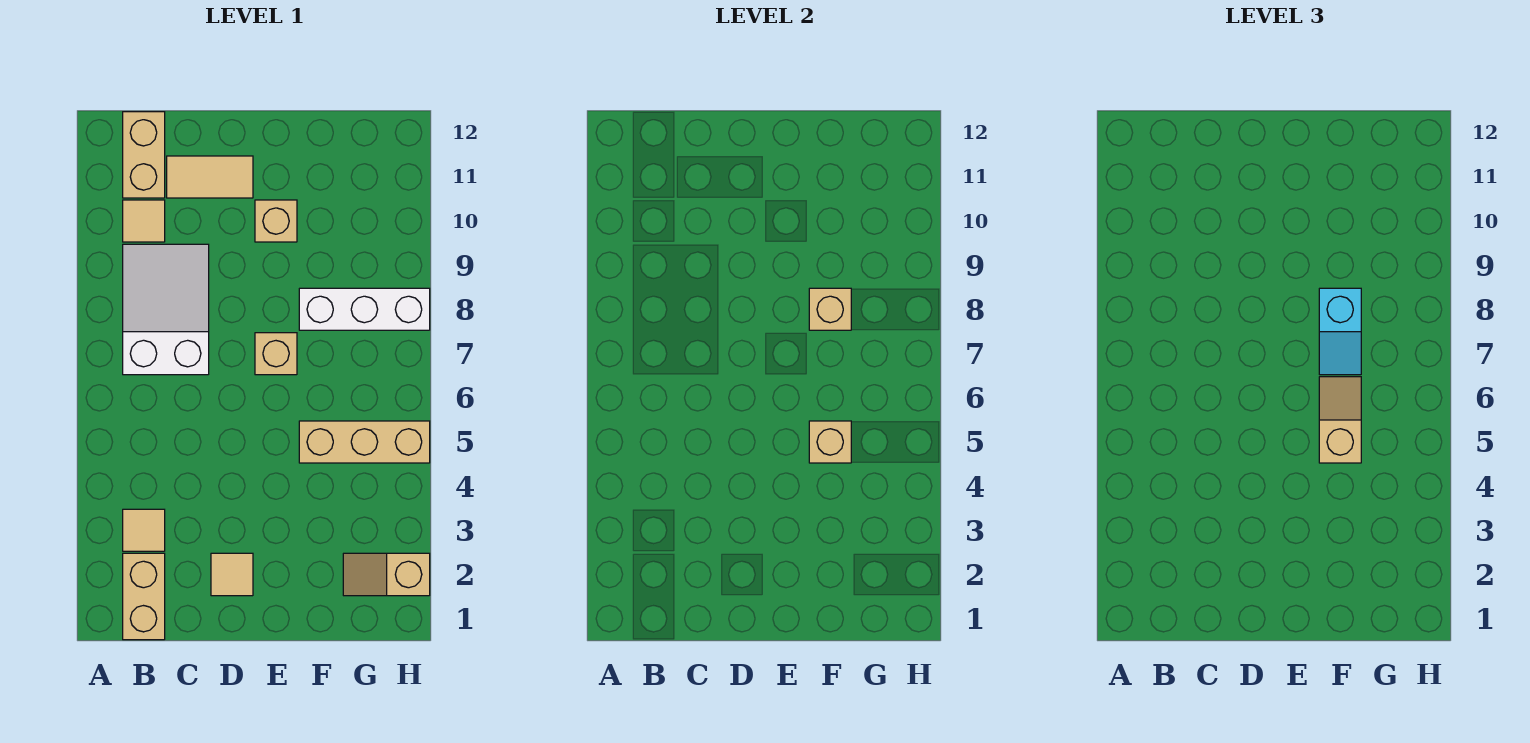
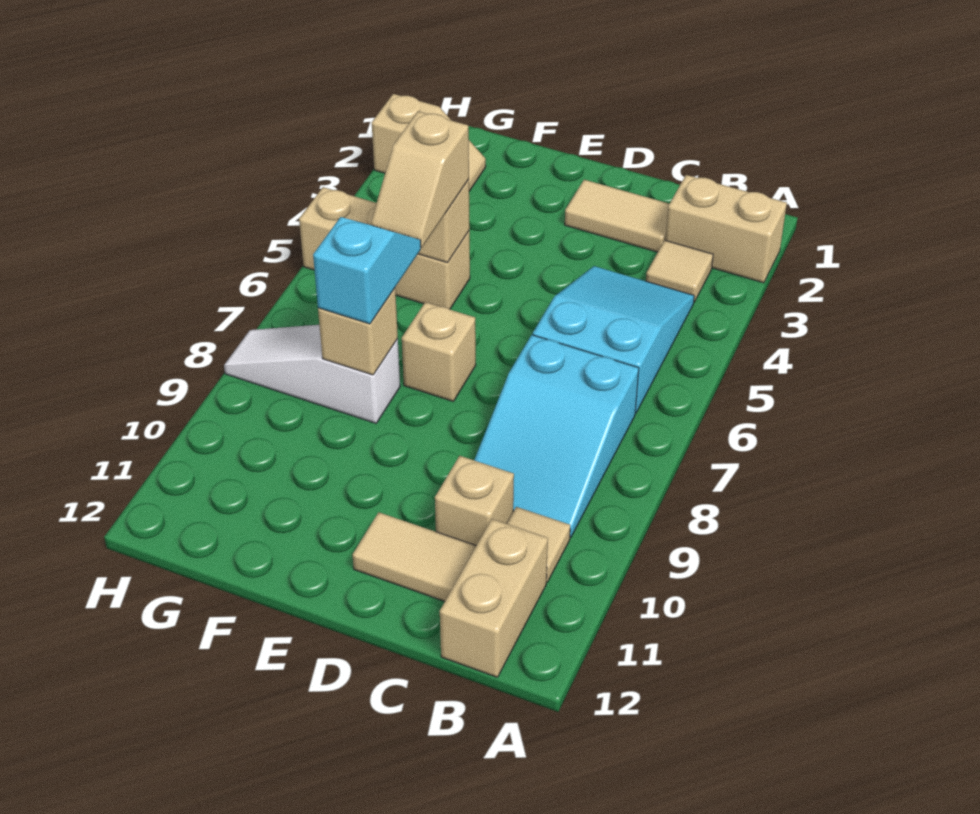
tan 1x2 brick [123,553,165,640] -> tan 1x2 brick turned to [665,175,787,283]
none -> cyan 2x3 slope [533,266,694,413]
white 2x3 slope [123,244,209,375] -> cyan 2x3 slope [474,335,639,538]
tan 1x1 tile [211,553,253,596] -> tan 1x2 tile [565,180,669,252]
tan 1x1 brick [255,200,297,242] -> tan 1x1 brick moved to [435,456,514,546]
white 1x3 brick [299,288,430,330] -> white 1x3 slope [224,325,400,423]

